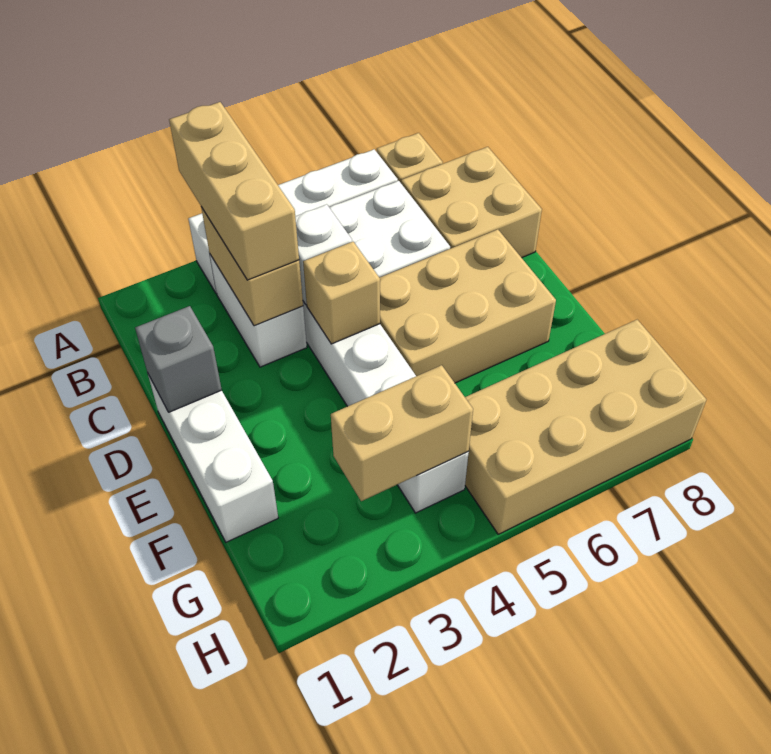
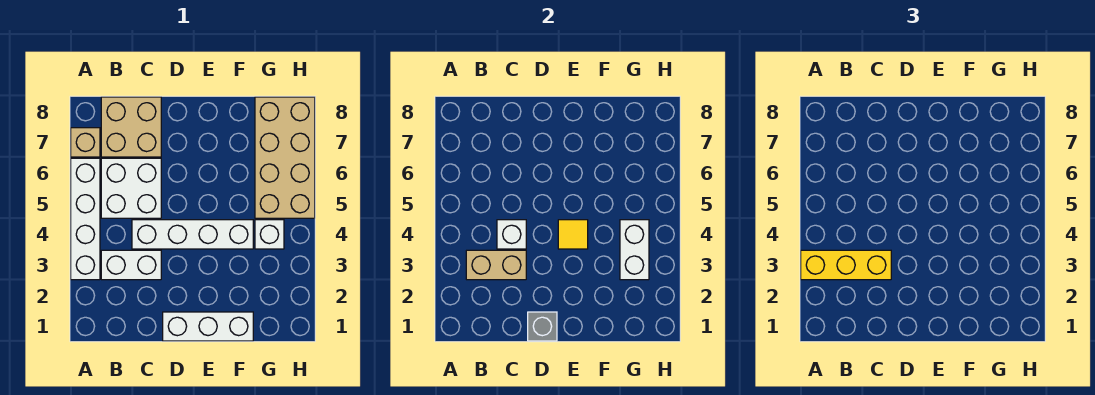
tan 1x3 brick [169,102,299,280] -> yellow 1x3 brick [801,250,891,280]
tan 1x1 brick [303,242,380,344] -> none
tan 2x3 brick [380,229,556,383] -> none
none -> yellow 1x1 tile [558,220,588,249]
tan 1x2 brick [331,365,473,501] -> white 1x2 brick [620,220,649,280]

